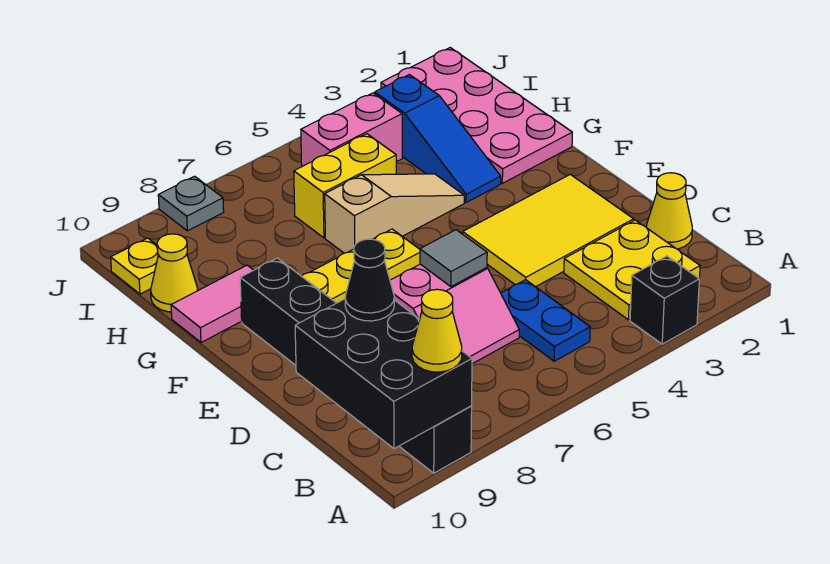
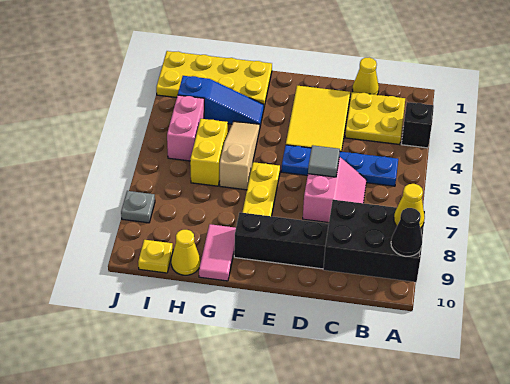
blue 1x2 plate [501,280,590,361] -> blue 1x4 plate [281,145,398,186]
black 1x1 cone [345,239,394,321] -> black 1x1 cone moved to [391,208,422,256]
pink 2x4 plate [381,48,572,183] -> yellow 2x4 plate [156,51,272,106]

